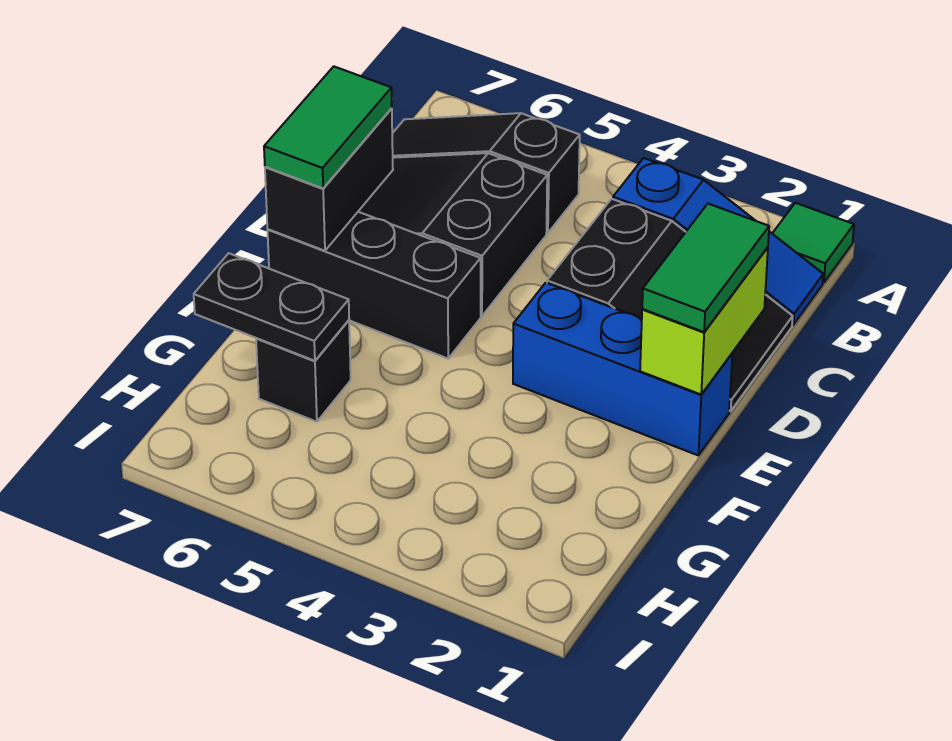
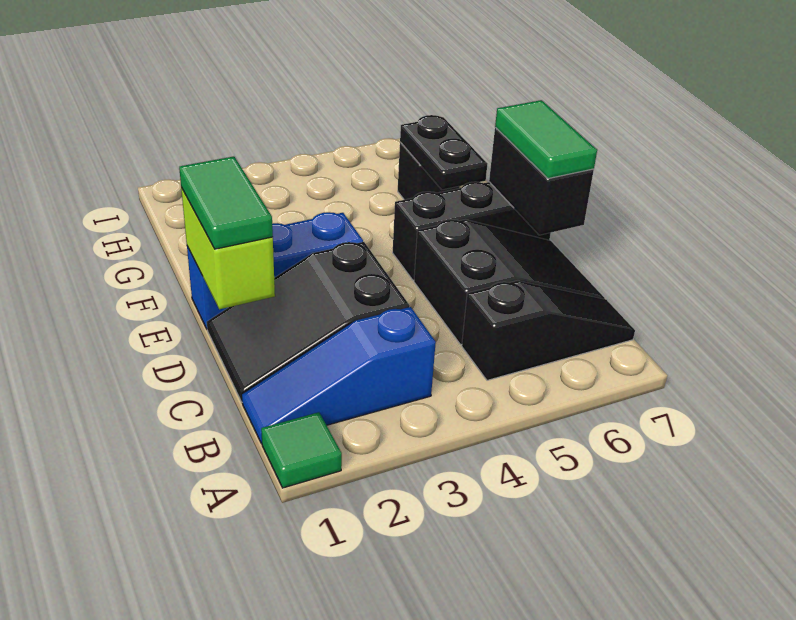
black 1x2 plate [194,253,349,361] -> black 1x2 plate turned to [400,115,487,190]

